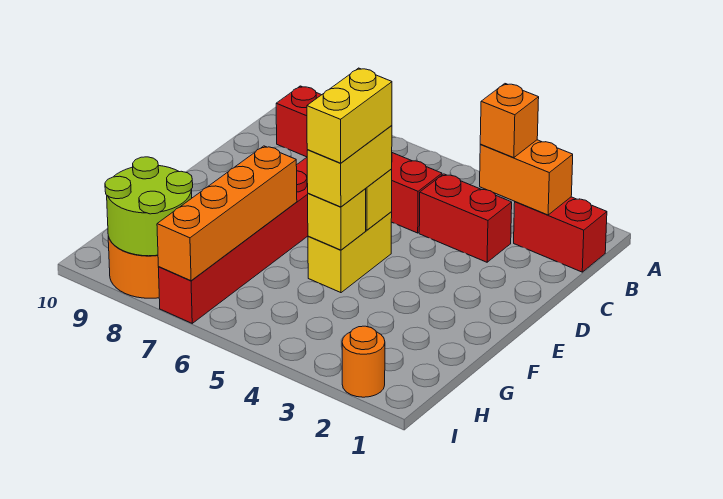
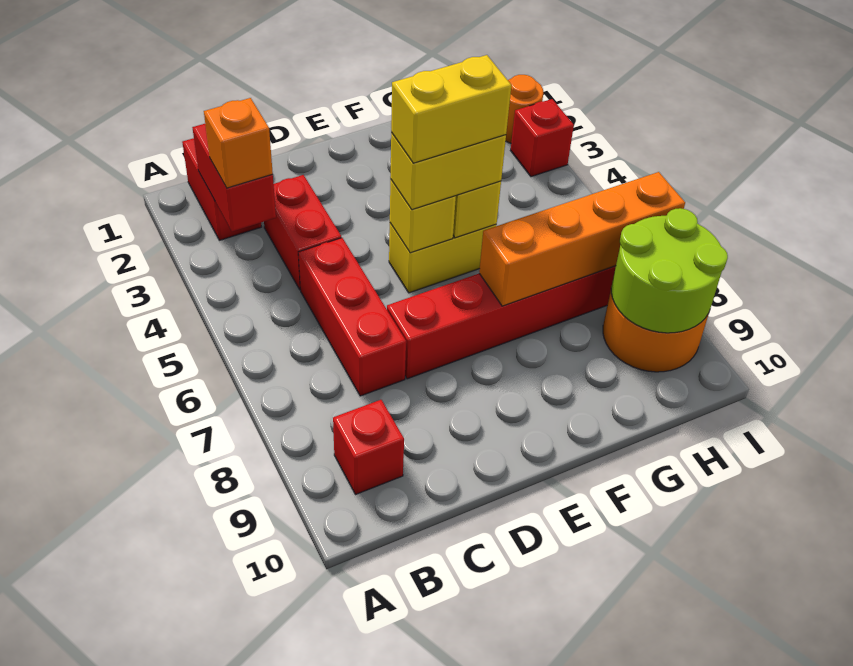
orange 1x2 brick [480,140,573,215] -> red 1x2 brick [192,124,276,232]
none -> red 1x1 brick [511,99,574,177]

